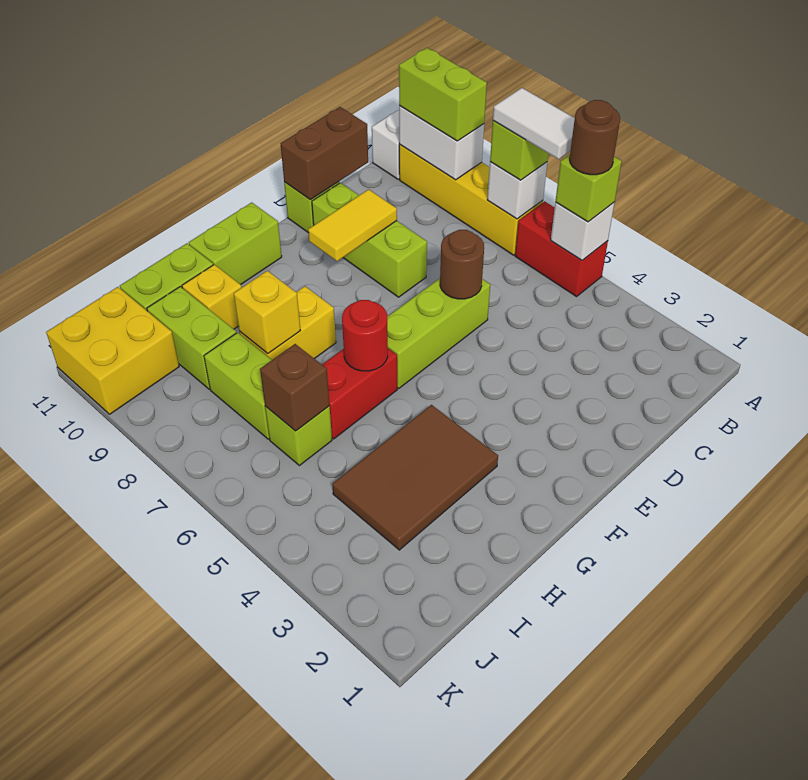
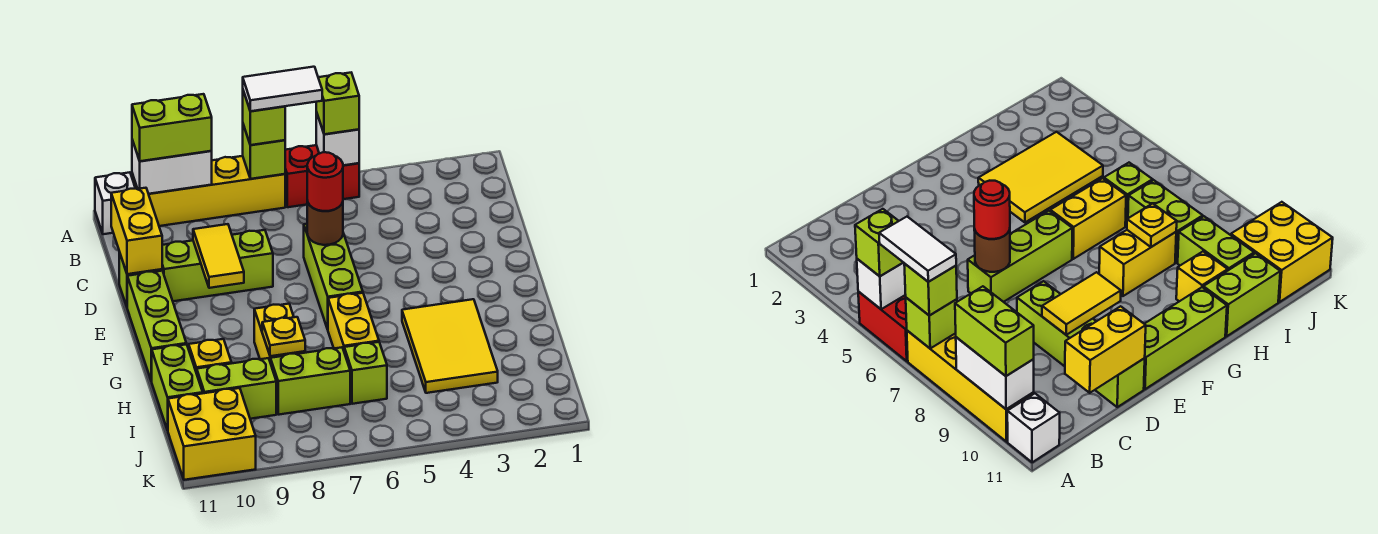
brown 1x1 round brick [570,100,620,175] -> none
white 1x1 brick [487,162,547,219] -> lime 1x1 brick [243,125,285,179]
brown 1x2 brick [280,107,368,200] -> yellow 1x2 brick [111,188,162,274]
lime 1x2 brick [189,202,282,285] -> lime 1x3 brick [127,271,186,381]
brown 2x3 tile [332,405,498,550] -> yellow 2x3 tile [402,299,498,393]
red 1x2 brick [322,348,397,439] -> yellow 1x2 brick [328,293,379,350]
red 1x1 round brick [342,300,388,371] -> red 1x1 round brick moved to [307,152,343,211]
yellow 1x1 brick [234,271,301,353] -> yellow 1x1 plate [262,317,305,356]
brown 1x1 brick [260,344,330,431] -> none

